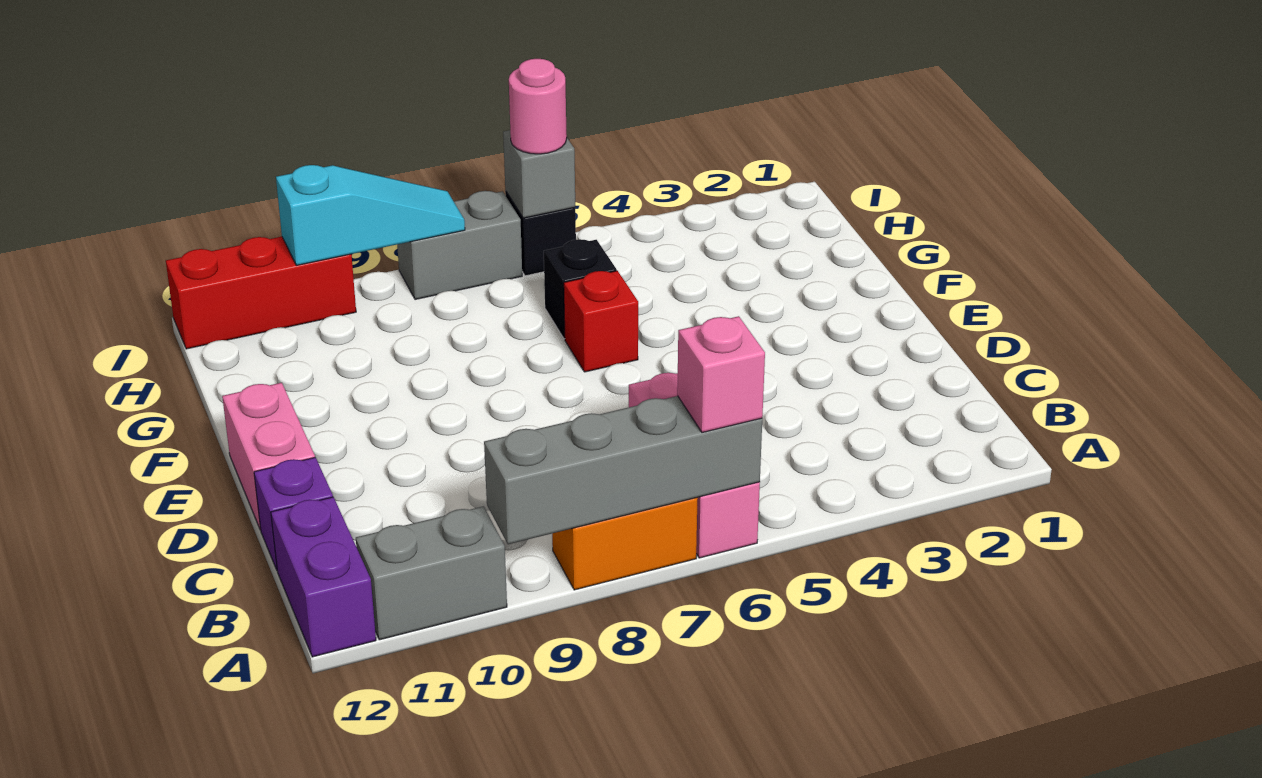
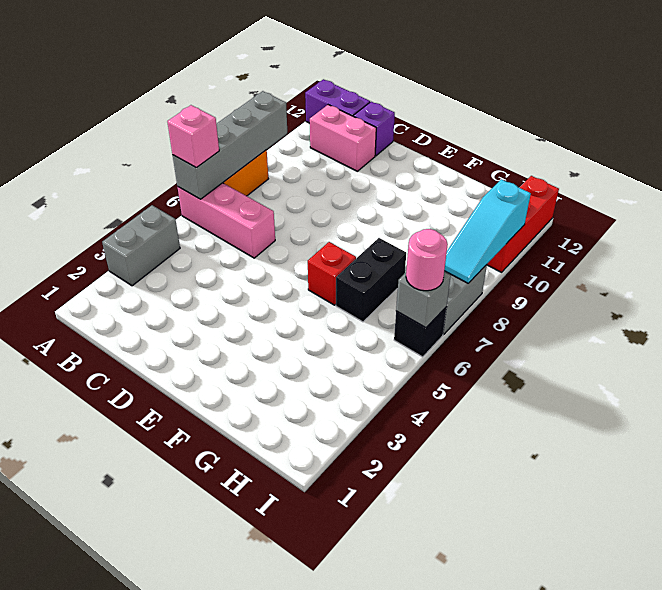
grey 1x2 brick [356,506,507,640] -> grey 1x2 brick moved to [102,205,180,286]
pink 1x2 brick [222,383,315,530] -> pink 1x2 brick moved to [310,105,376,171]
black 1x1 brick [544,239,617,339] -> black 1x2 brick [336,238,406,322]

